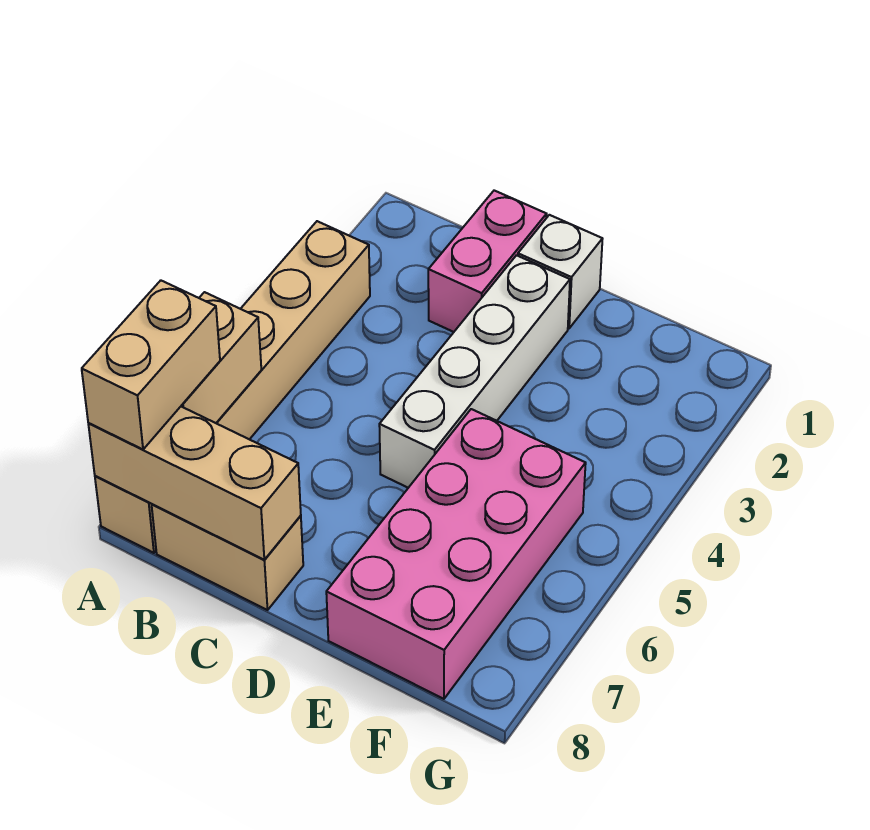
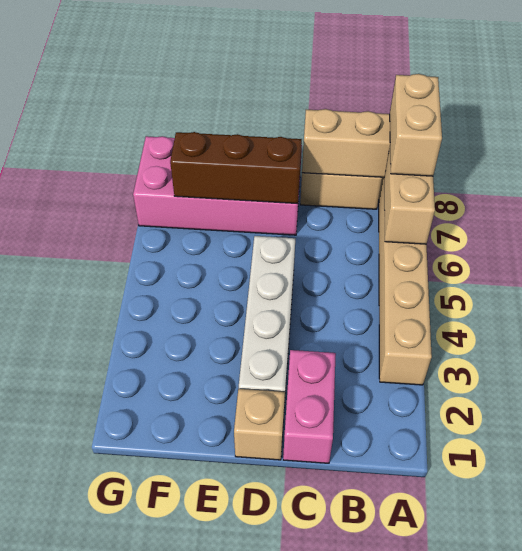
white 1x1 brick [518,215,602,328] -> tan 1x1 brick [234,389,285,460]
none -> brown 1x3 brick [170,132,302,204]
pink 2x4 brick [326,409,586,699] -> pink 2x4 brick turned to [133,136,302,235]

